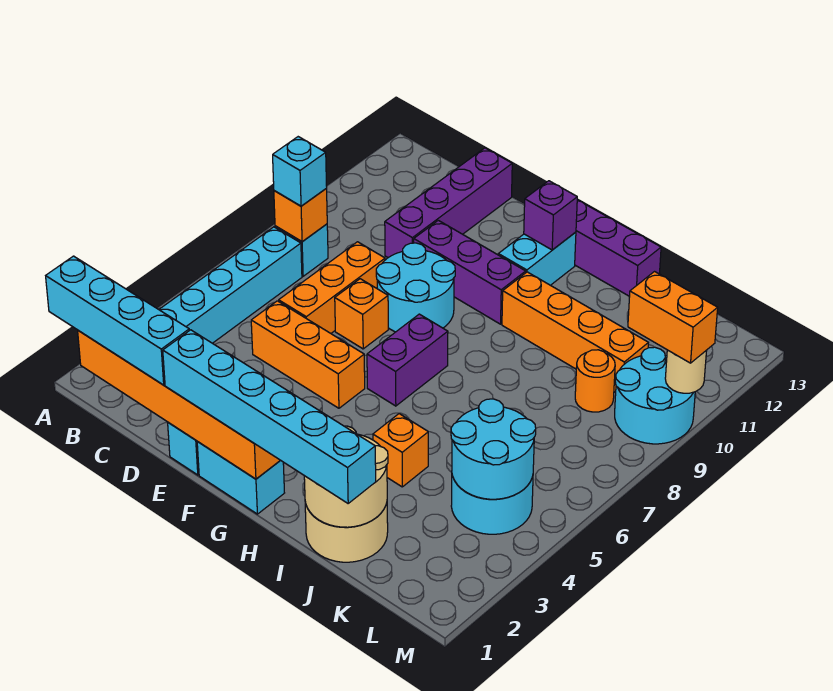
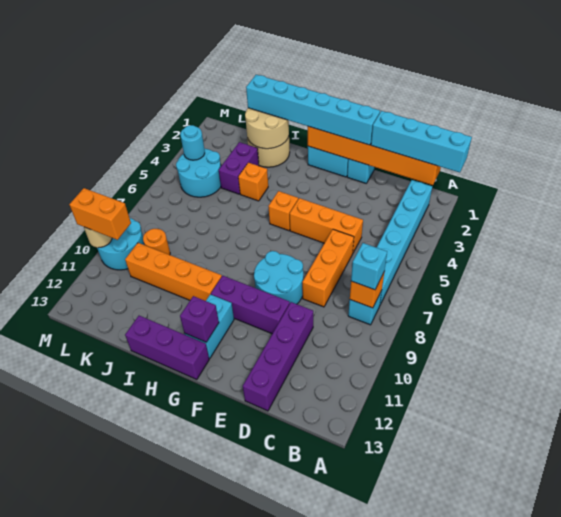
orange 1x1 brick [335,279,388,349] -> orange 1x1 brick moved to [269,191,298,231]
purple 1x2 brick [367,314,448,406] -> purple 1x2 brick moved to [219,142,259,194]
cyan 2x2 round brick [451,399,536,499] -> cyan 1x1 round brick [180,125,205,160]

